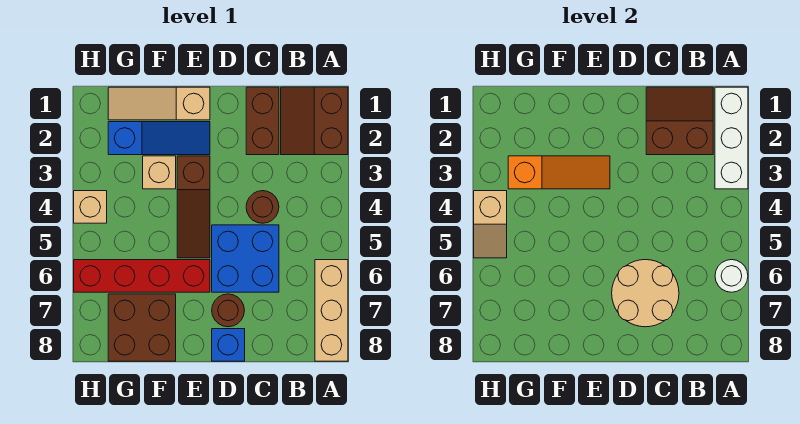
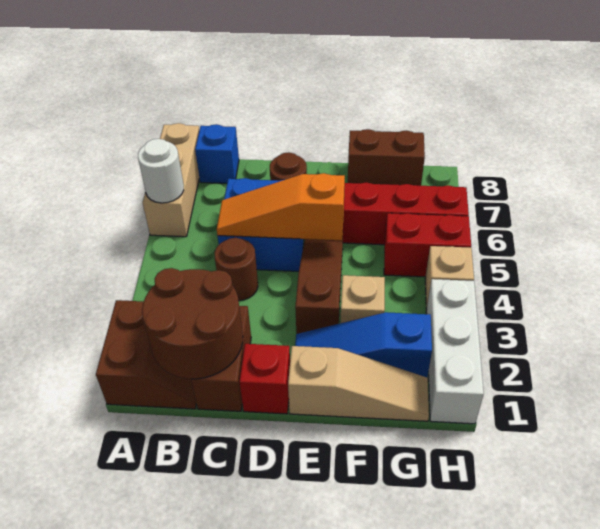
white 1x3 brick [715,87,748,189] -> white 1x3 brick moved to [426,279,484,424]
brown 2x2 slope [646,87,713,155] -> brown 2x2 round brick [142,268,243,379]
tan 2x2 round brick [612,260,679,327] -> none
none -> red 1x1 brick [240,344,290,414]
blue 1x1 brick [212,329,245,361] -> blue 1x1 brick moved to [195,124,239,183]
orange 1x3 slope [508,156,610,189] -> orange 1x3 slope moved to [217,173,345,240]
brown 2x2 brick [108,294,176,361] -> brown 1x2 brick [348,129,425,186]
none -> red 1x2 brick [384,213,471,277]
tan 1x2 slope [474,191,507,258] -> none

